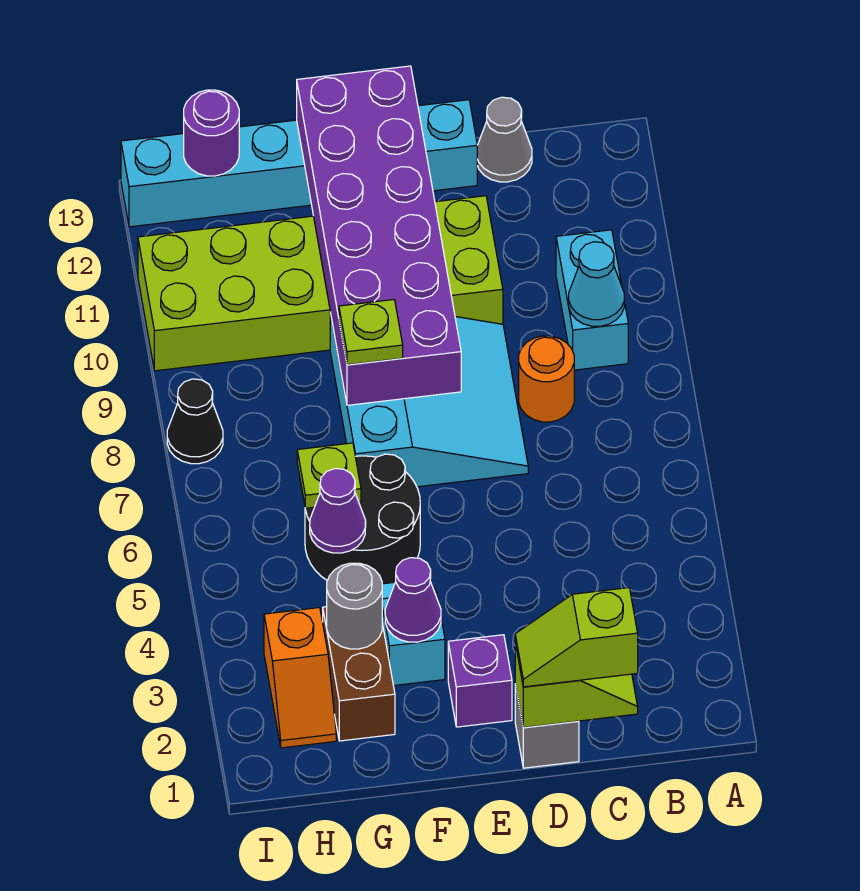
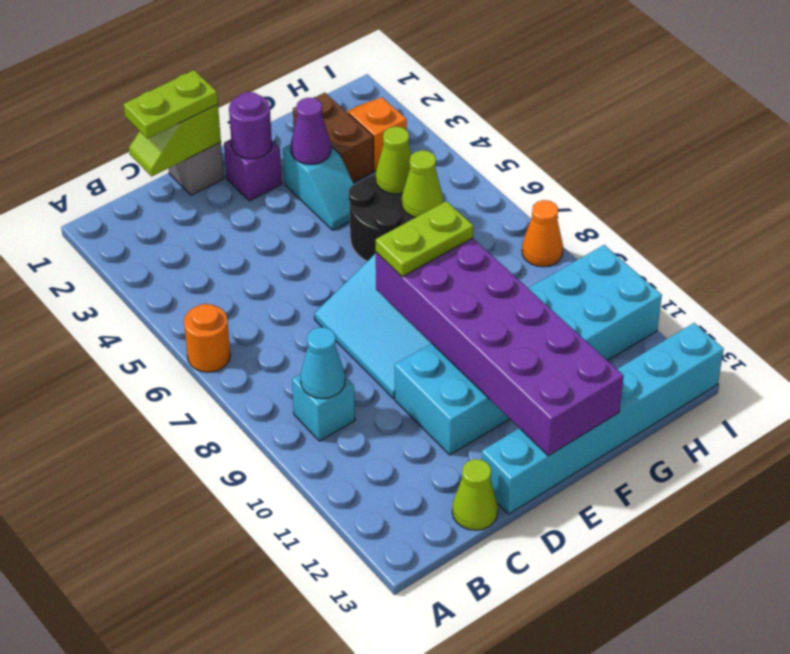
cyan 1x2 brick [556,230,628,370] -> cyan 1x1 brick [292,374,355,441]
lime 1x2 slope [515,588,638,687] -> lime 1x2 plate [123,70,218,138]
orange 1x1 round brick [519,336,574,422] -> orange 1x1 round brick moved to [184,304,230,372]
grey 1x1 cone [477,97,532,182] -> lime 1x1 cone [452,459,498,530]
lime 2x6 brick [138,196,503,371] -> cyan 2x6 brick [395,245,662,455]
lime 1x1 plate [339,300,403,365] -> lime 1x2 plate [376,201,473,277]
grey 1x1 round brick [327,563,382,649] -> none
purple 1x1 cone [310,468,366,553] -> lime 1x1 cone [376,126,411,194]
lime 1x1 plate [297,443,361,508] -> lime 1x1 cone [402,150,443,217]
purple 1x1 round brick [184,90,239,176] -> purple 1x1 round brick moved to [229,92,272,159]
black 1x1 cone [167,379,223,464] -> orange 1x1 cone [522,200,563,267]

